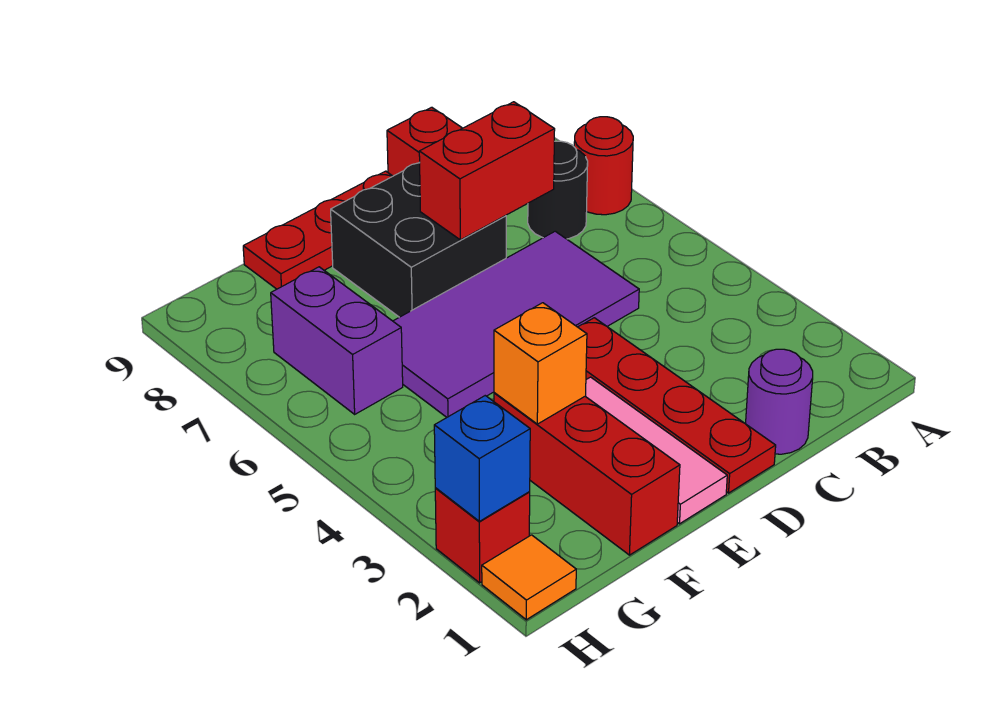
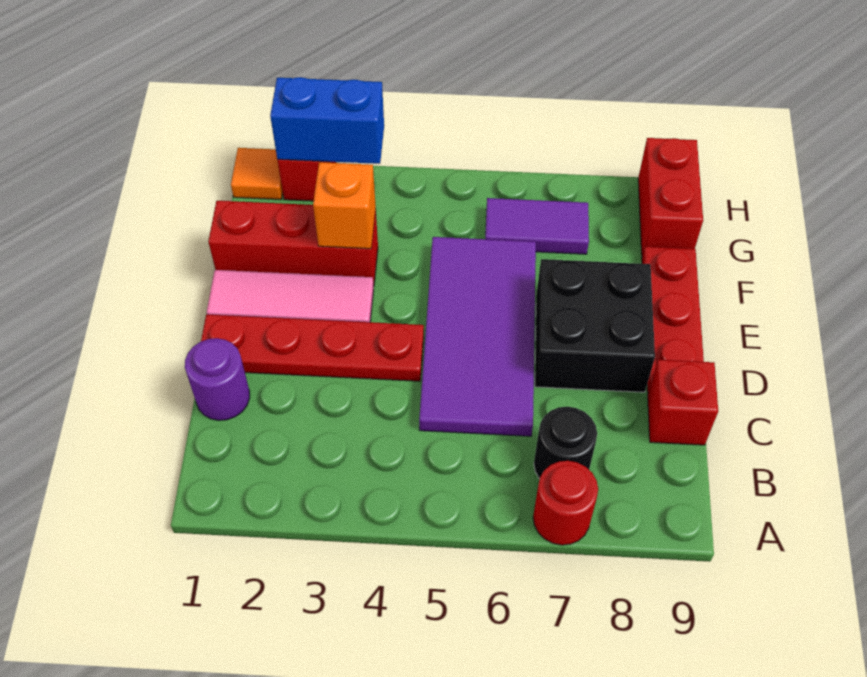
red 1x2 brick [419,102,555,240] -> red 1x2 brick moved to [638,138,703,256]
purple 1x2 brick [271,267,403,414] -> purple 1x2 tile [485,198,589,254]
blue 1x1 brick [434,396,530,521] -> blue 1x2 brick [270,77,384,164]

